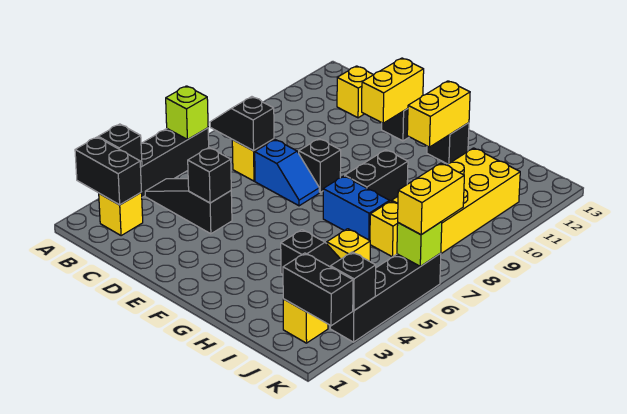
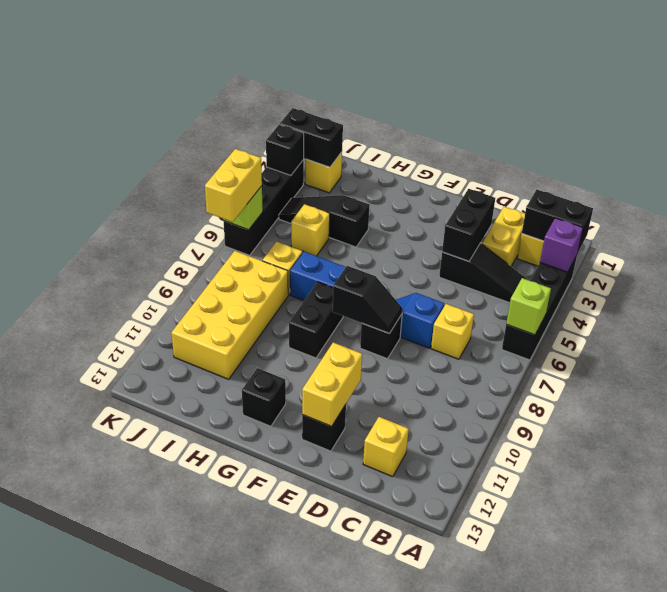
black 1x1 brick [98,124,142,167] -> purple 1x1 brick [540,218,583,272]
black 1x2 slope [210,97,274,151] -> black 1x2 slope moved to [332,266,403,334]
black 1x1 brick [188,148,231,203] -> black 1x2 brick [442,189,495,261]
yellow 1x2 brick [407,81,470,147] -> yellow 1x2 brick moved to [482,207,525,266]

